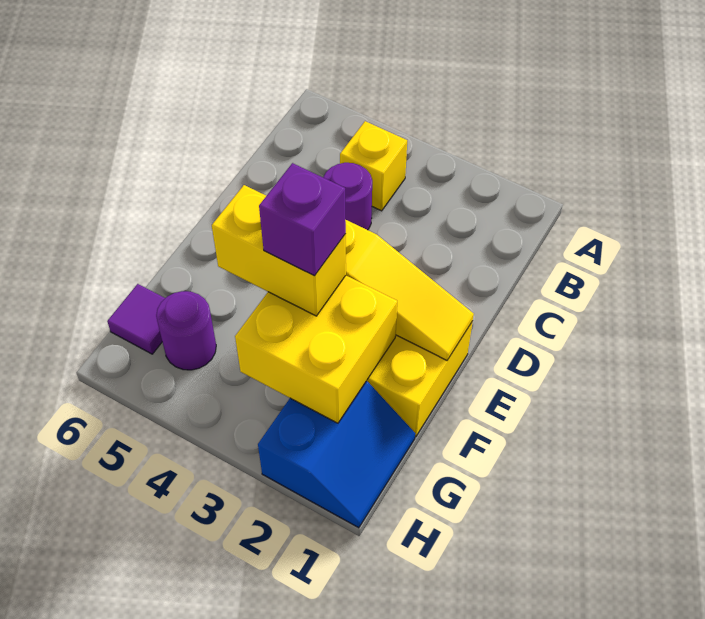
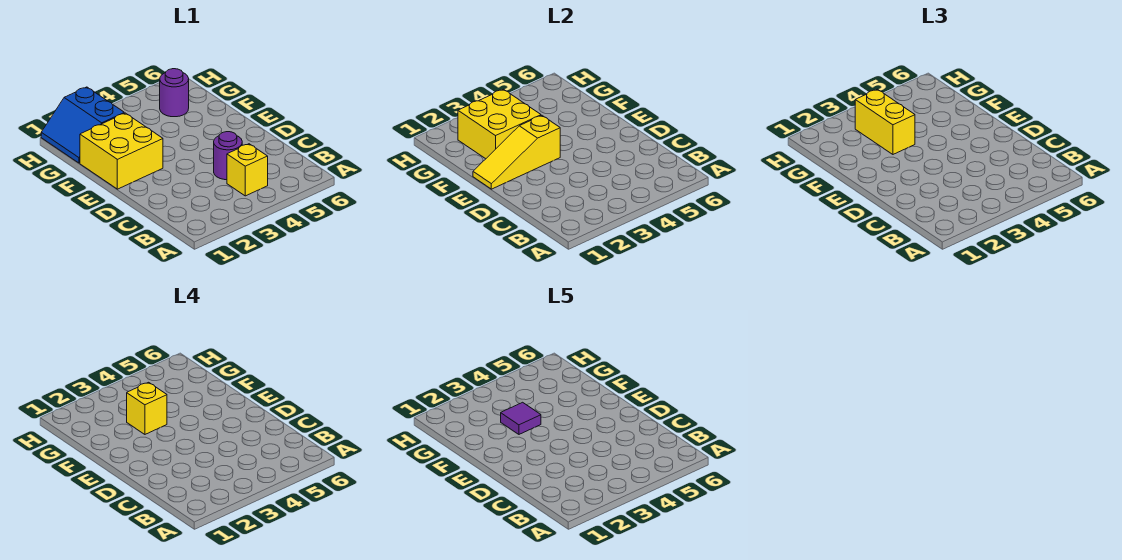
yellow 1x2 brick [212,185,346,316] -> yellow 1x2 brick turned to [855,89,915,154]
purple 1x1 brick [259,163,346,276] -> yellow 1x1 brick [127,382,167,434]
purple 1x1 tile [107,284,165,354] -> purple 1x1 tile moved to [501,402,541,434]

